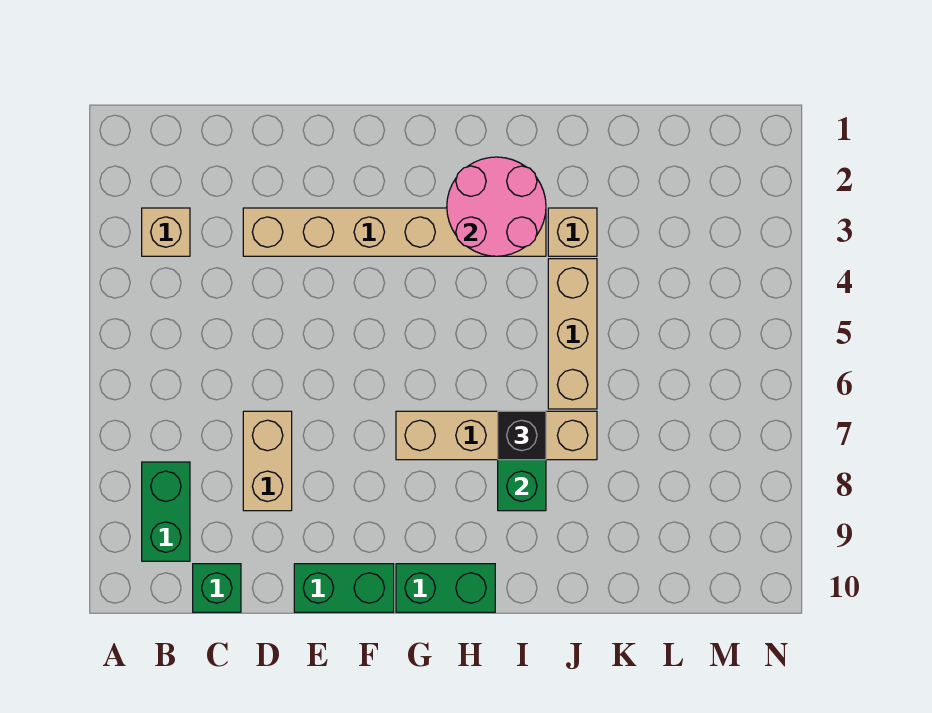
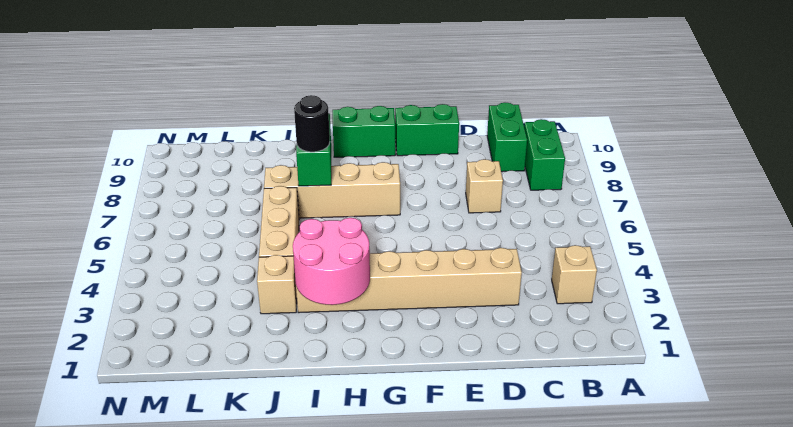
green 1x1 brick [193,564,241,612] -> green 1x2 brick [487,103,527,172]
tan 1x2 brick [243,411,292,511] -> tan 1x1 brick [466,159,503,213]
black 1x1 brick [498,411,546,460] -> black 1x1 round brick [294,95,330,152]

